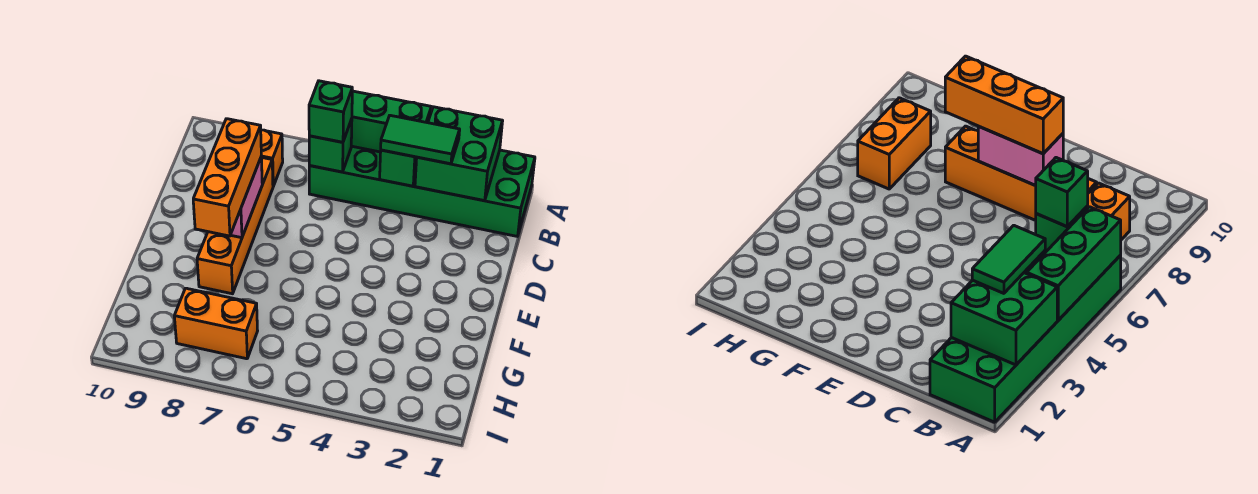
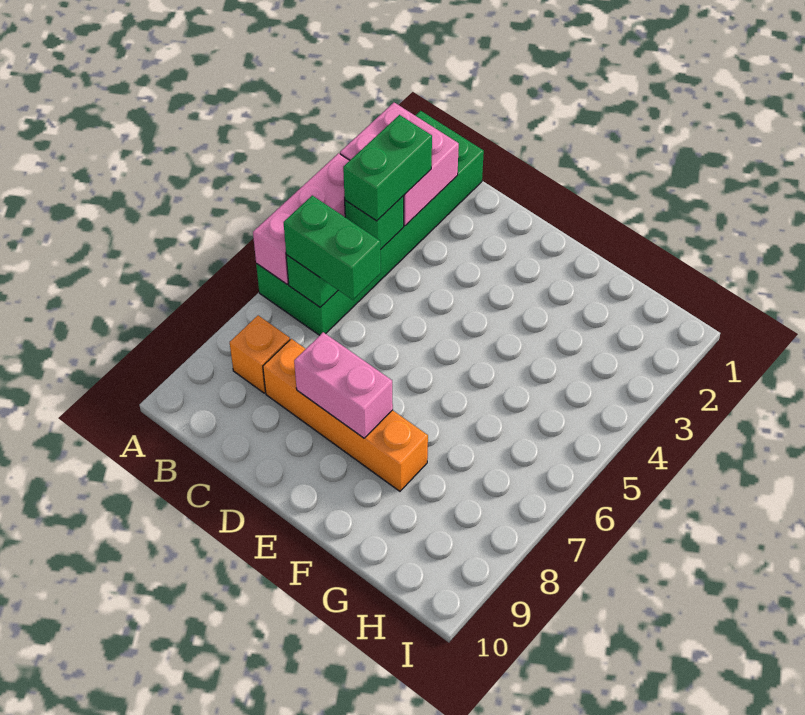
green 2x2 brick [415,107,502,201] -> pink 2x2 brick [340,103,459,226]
green 1x3 brick [351,91,431,152] -> pink 1x3 brick [253,153,350,284]
green 1x2 tile [381,115,460,164] -> green 1x2 brick [343,115,432,221]
green 1x1 brick [309,81,352,142] -> green 1x2 brick [284,196,381,300]
orange 1x3 brick [193,119,261,236] -> none
orange 1x2 brick [174,288,258,359] -> none

